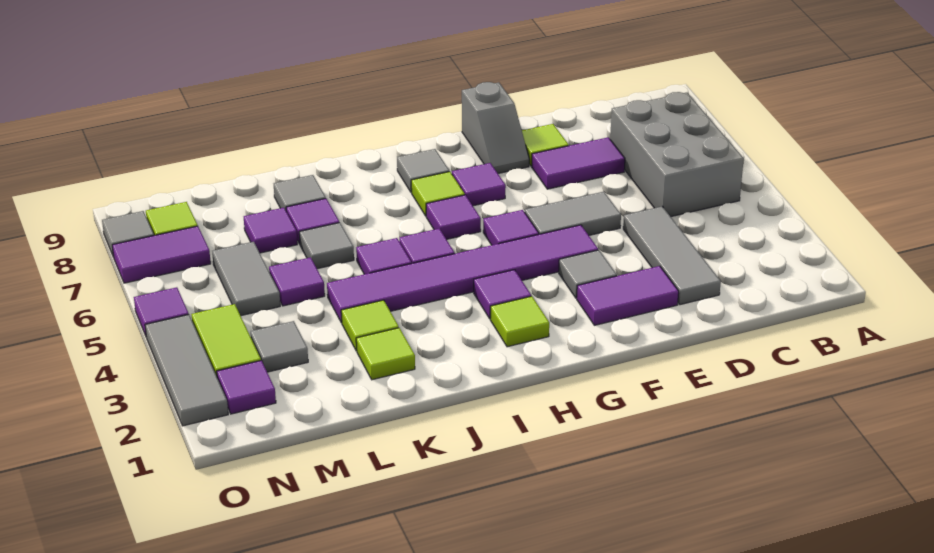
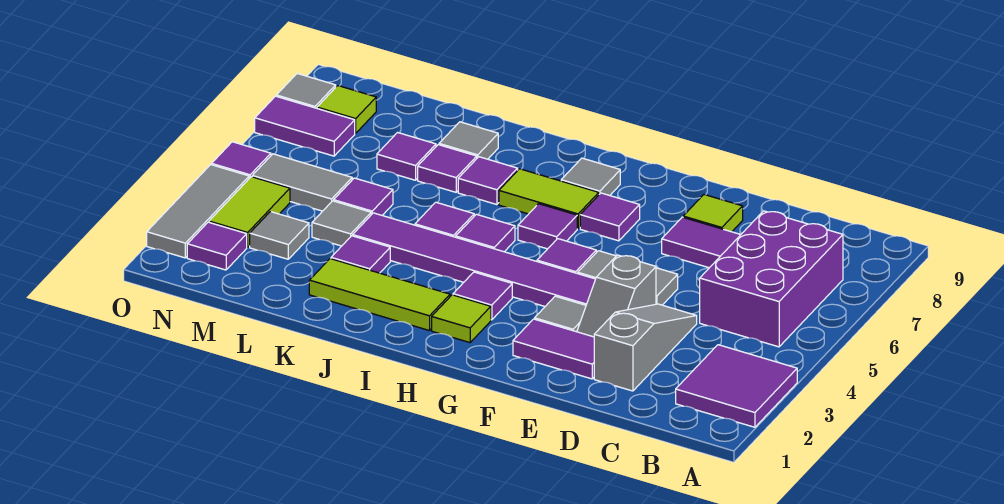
none -> purple 2x2 tile [676,345,797,427]
grey 2x3 brick [610,92,744,217] -> purple 2x3 brick [700,211,843,347]
grey 1x3 tile [623,206,721,305] -> grey 1x3 slope [594,304,697,391]
grey 1x2 slope [462,82,529,173] -> grey 1x2 slope moved to [577,255,656,337]
lime 1x1 tile [411,172,465,216] -> lime 1x2 tile [499,169,599,229]
none -> purple 1x1 tile [458,157,518,205]
lime 1x1 tile [356,328,415,380] -> lime 1x3 tile [309,259,450,331]
lime 1x1 tile [341,300,399,351] -> purple 1x1 tile [331,236,390,273]
grey 1x1 tile [299,223,354,269] -> grey 1x1 tile moved to [312,201,371,246]
grey 1x2 tile [212,242,280,316] -> grey 1x2 tile turned to [252,154,352,211]

